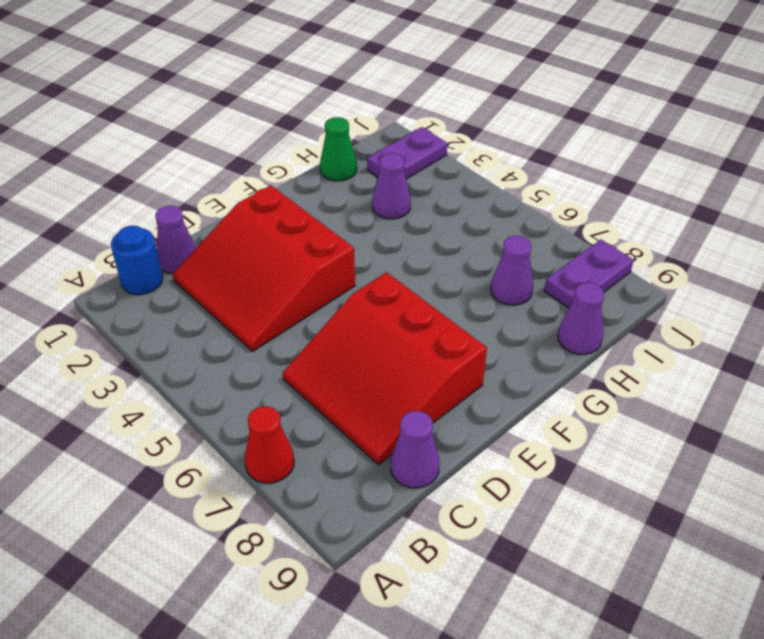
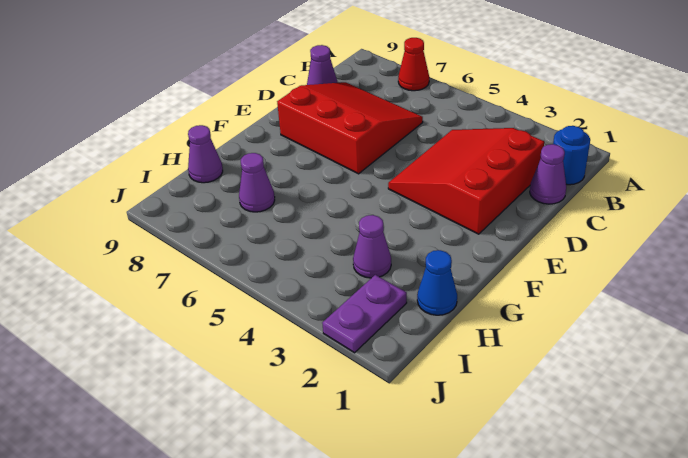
red 3x3 slope [173,185,355,351] -> red 3x3 slope turned to [388,128,544,234]
green 1x1 cone [320,117,357,181] -> blue 1x1 cone [417,250,457,315]
purple 1x2 plate [544,240,634,308] -> none

